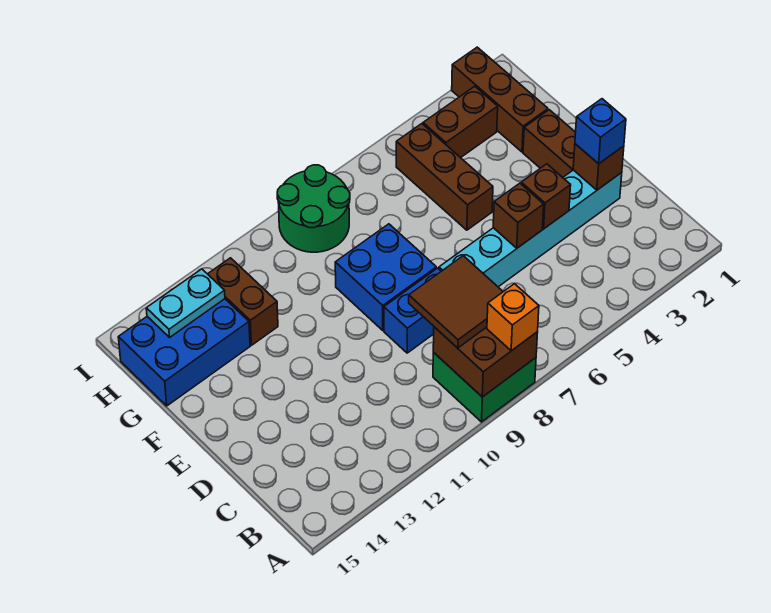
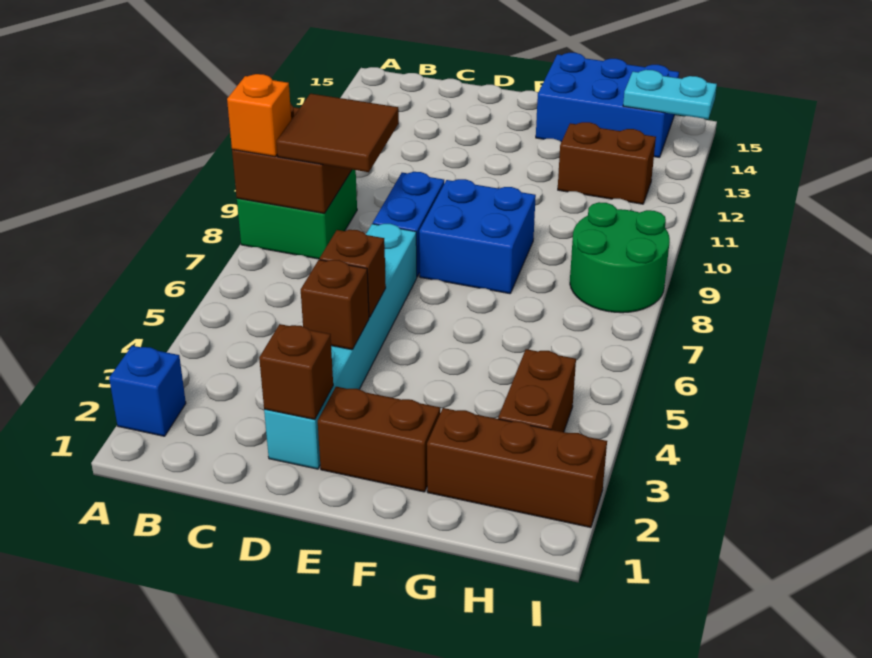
blue 1x1 brick [575,99,626,164] -> blue 1x1 brick moved to [109,346,186,436]
brown 1x3 brick [396,124,493,230] -> none
blue 2x3 brick [118,299,250,406] -> blue 2x3 brick turned to [536,53,679,158]
cyan 1x2 plate [146,269,225,337] -> cyan 1x2 plate turned to [623,70,717,119]

